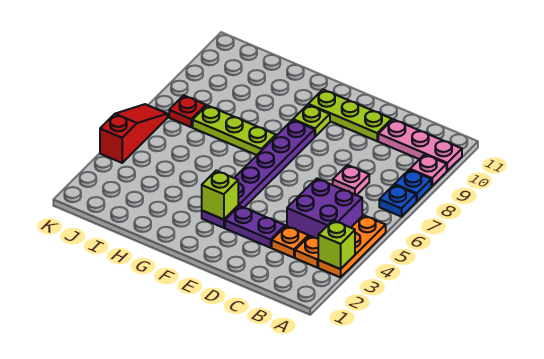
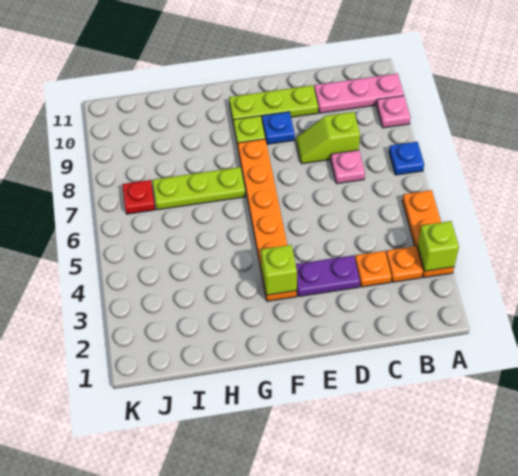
blue 1x1 plate [395,170,431,201] -> blue 1x1 plate moved to [262,112,295,144]
purple 2x2 brick [287,179,362,238] -> none
none -> lime 1x2 slope [296,112,360,164]
purple 1x6 plate [202,120,315,228] -> orange 1x6 plate [238,139,297,301]
red 1x3 slope [100,104,167,163] -> none

